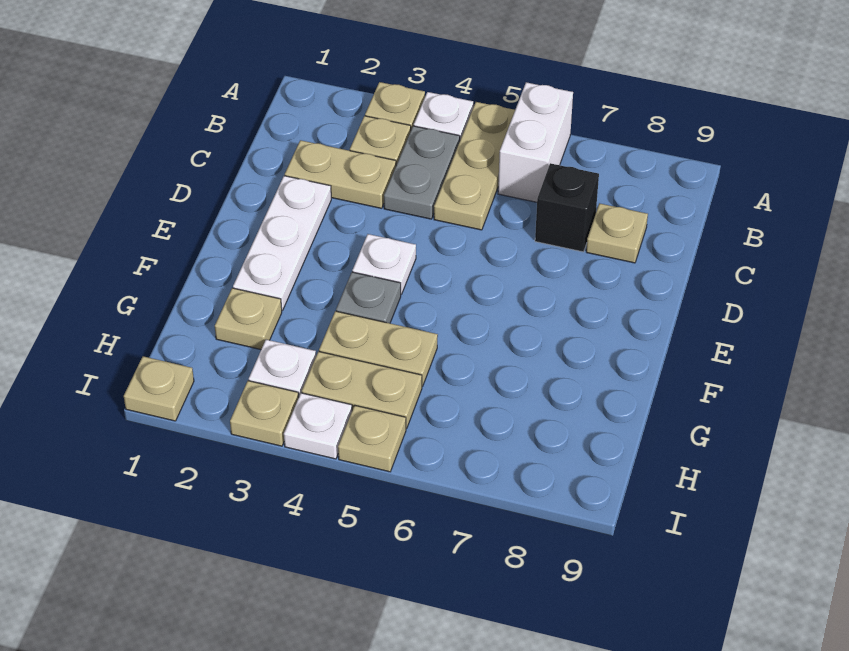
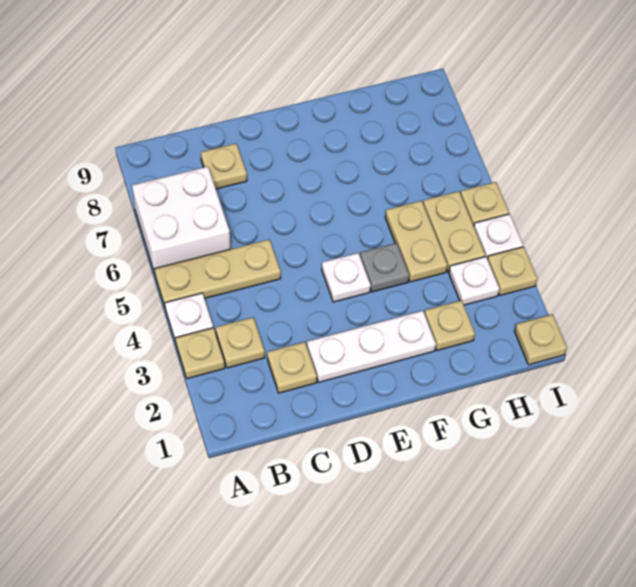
white 1x2 brick [498,82,573,202] -> white 2x2 brick [132,167,230,273]
grey 1x2 plate [384,126,460,219] -> none
tan 1x2 plate [285,140,396,208] -> tan 1x1 plate [267,342,317,393]
black 1x1 brick [535,163,599,252] -> none

